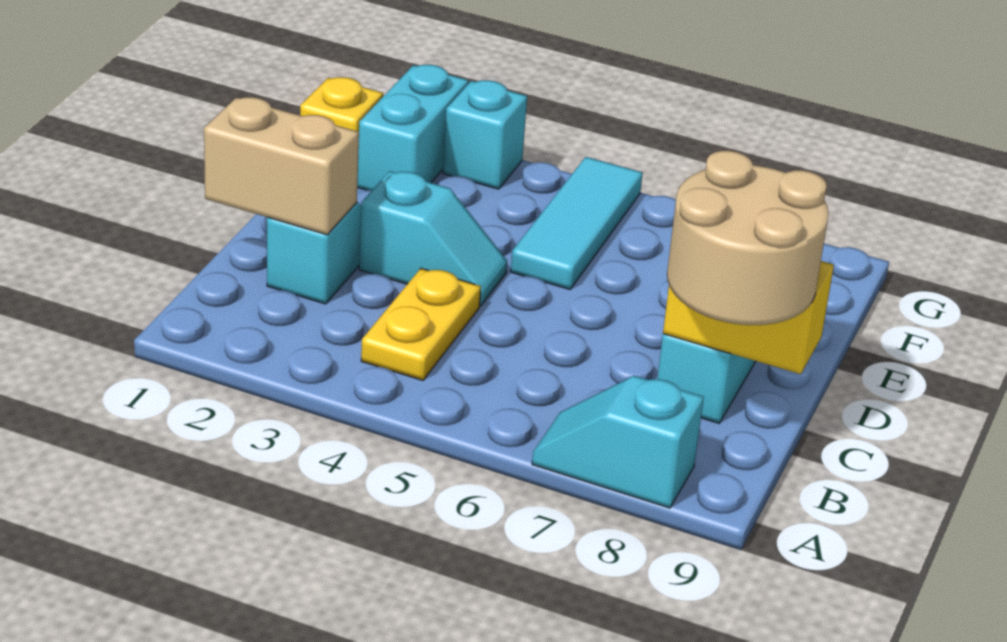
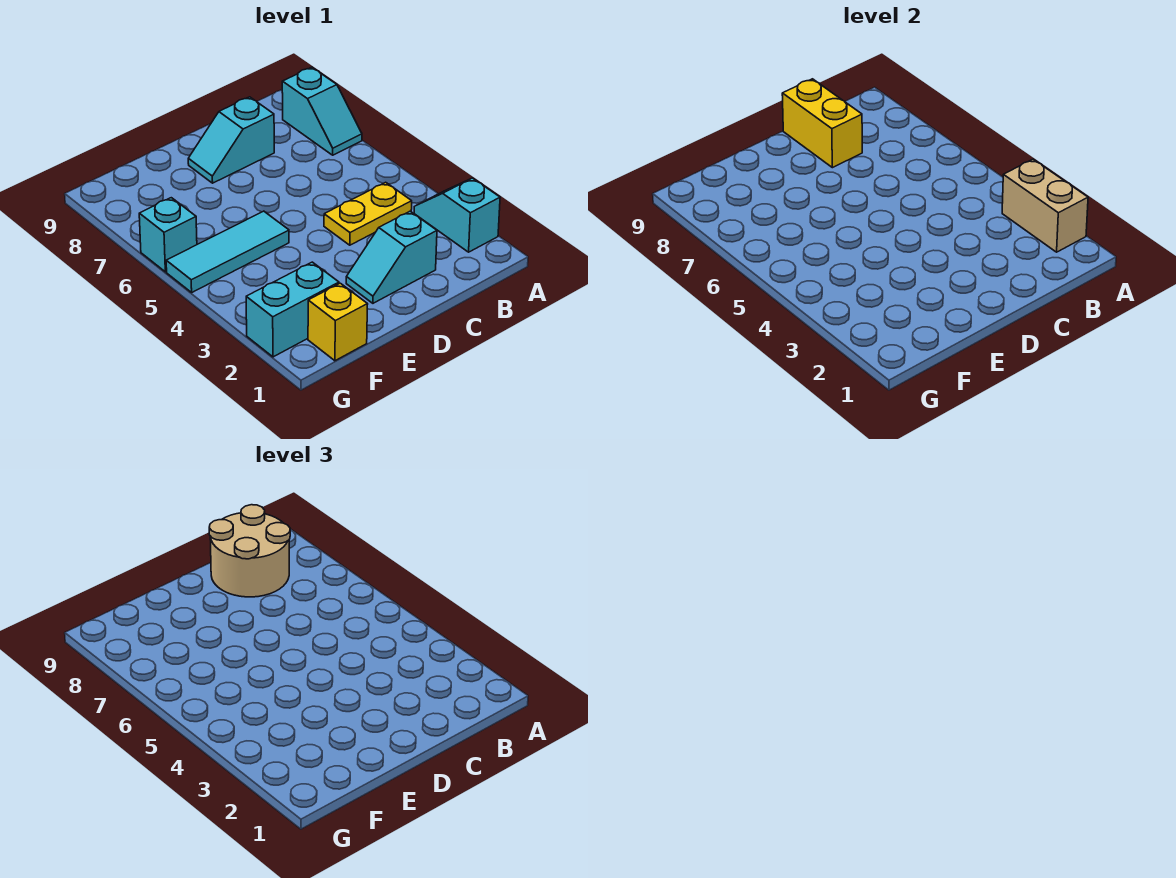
tan 1x2 brick [204,97,359,235] -> tan 1x2 brick moved to [1002,159,1088,252]
cyan 1x2 slope [359,171,507,306] -> cyan 1x2 slope moved to [414,178,500,252]
cyan 1x1 brick [443,80,527,189] -> cyan 1x1 brick moved to [139,198,197,272]

